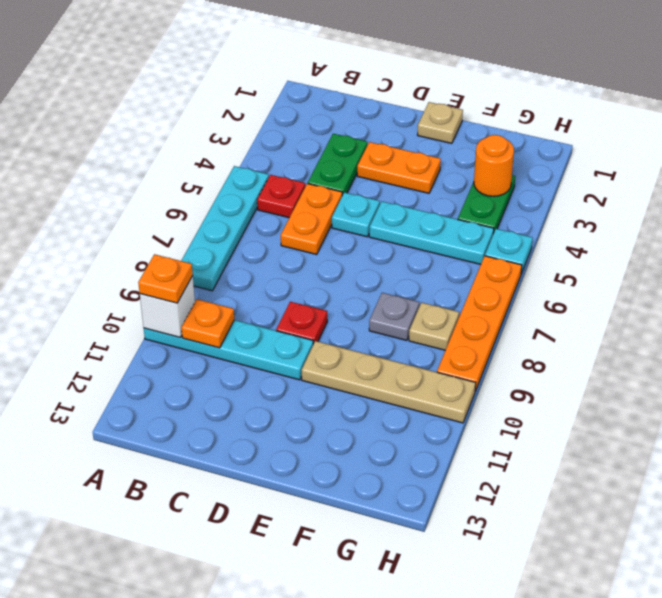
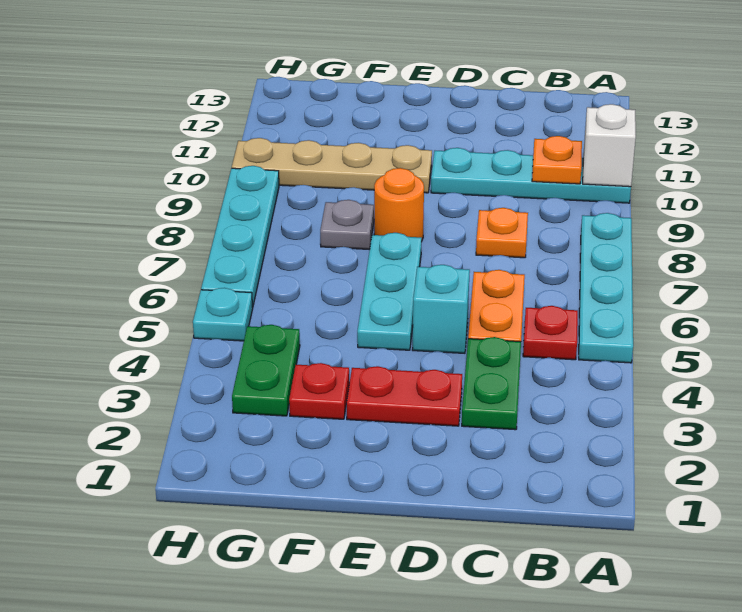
orange 1x1 plate [138,254,193,303] -> orange 1x1 plate moved to [476,208,528,258]
orange 1x2 plate [357,142,441,193] -> red 1x2 plate [347,366,462,426]
cyan 1x1 plate [332,192,380,237] -> cyan 1x1 brick [412,265,470,353]
red 1x1 plate [276,302,327,344] -> red 1x1 plate moved to [289,363,349,419]
tan 1x1 plate [418,102,463,143] -> none
cyan 1x3 plate [369,201,494,264] -> cyan 1x3 plate turned to [357,233,422,350]
orange 1x1 round brick [474,135,514,196] -> orange 1x1 round brick moved to [374,168,424,239]
tan 1x1 plate [409,303,459,350] -> none
orange 1x4 plate [437,256,522,391] -> cyan 1x4 plate [201,166,279,307]

